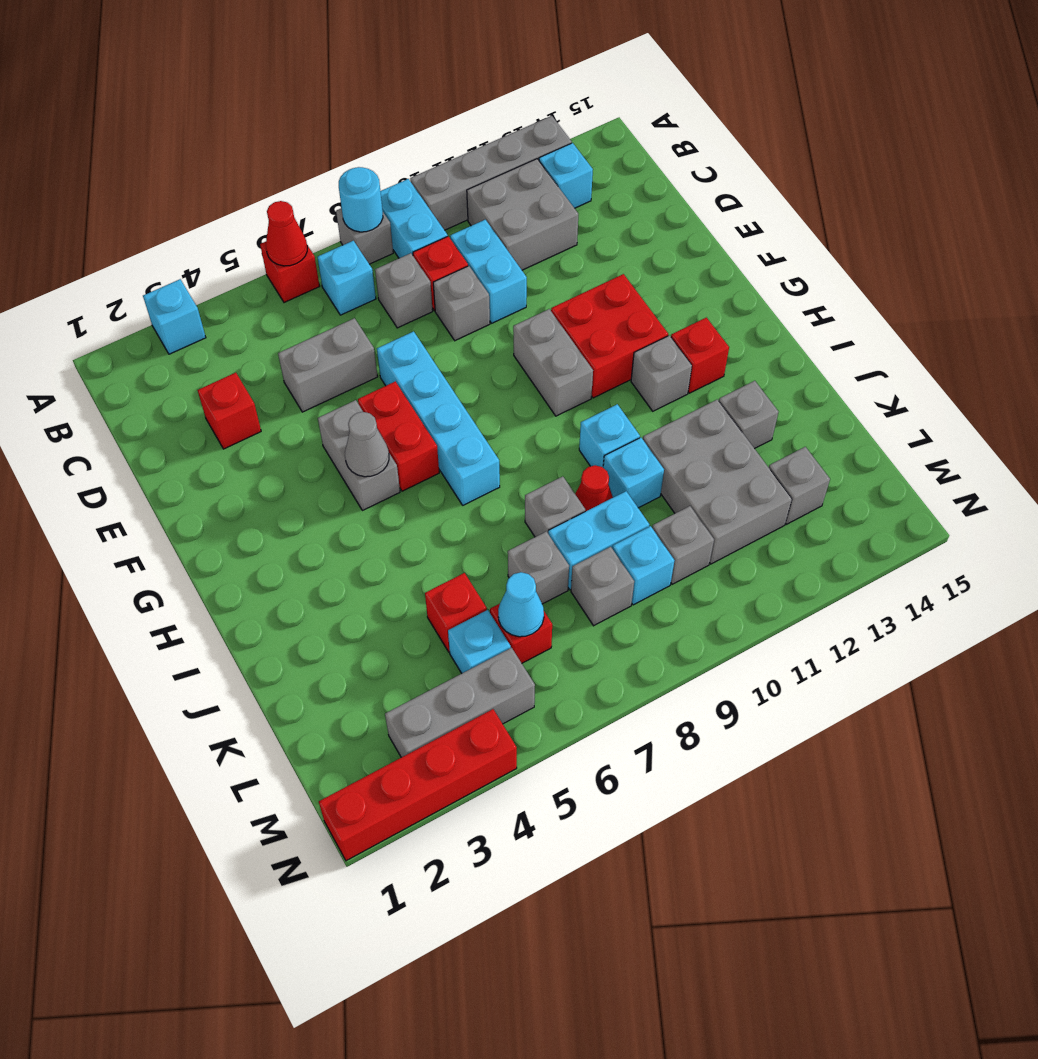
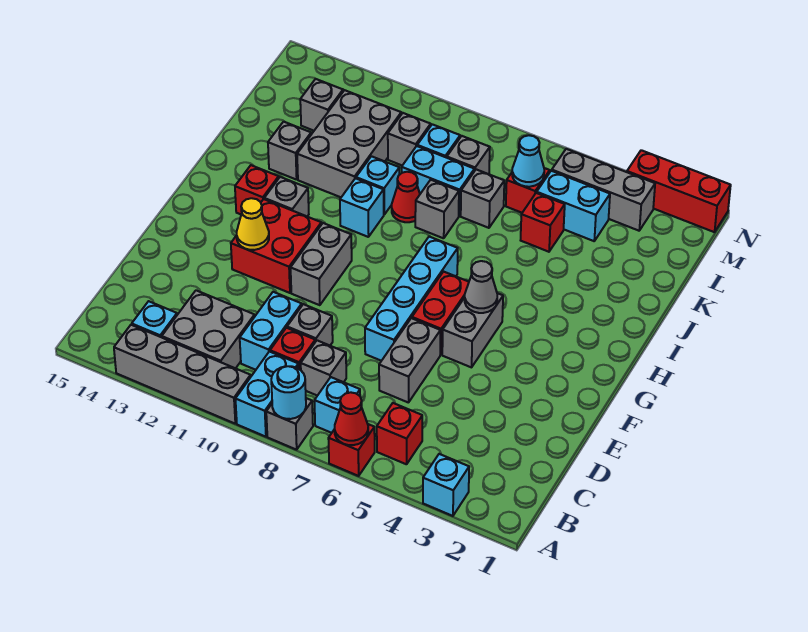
red 1x1 brick [198,373,261,449] -> red 1x1 brick moved to [377,403,422,464]
grey 1x2 brick [278,318,378,412] -> grey 1x2 brick turned to [379,318,440,403]
none -> yellow 1x1 cone [237,198,269,250]
cyan 1x1 brick [448,610,511,673] -> cyan 1x2 brick [537,171,610,241]
red 1x4 brick [319,709,517,861] -> red 1x3 brick [627,150,731,232]

